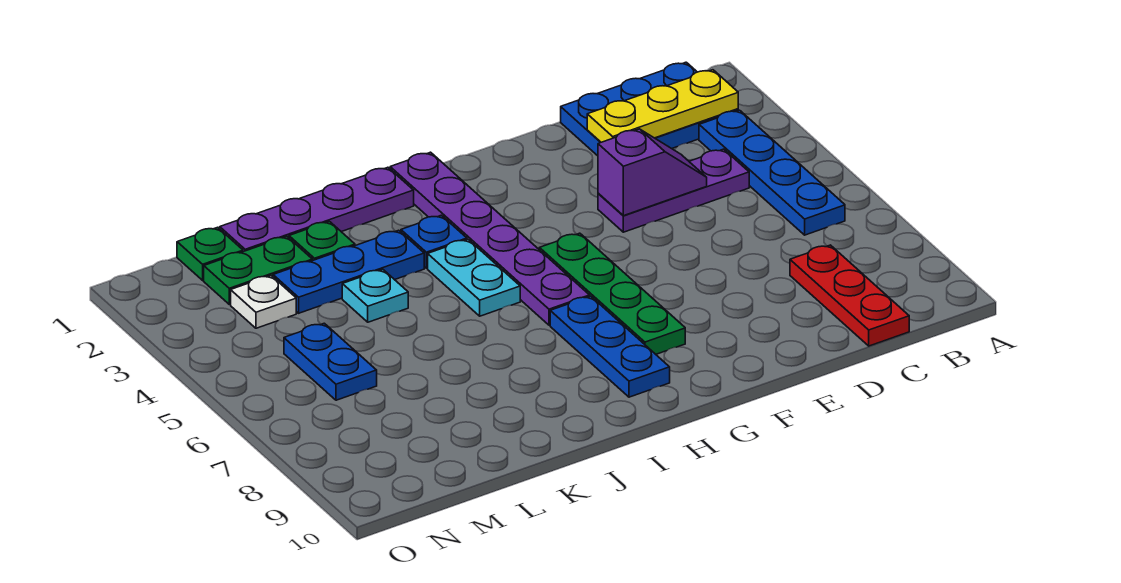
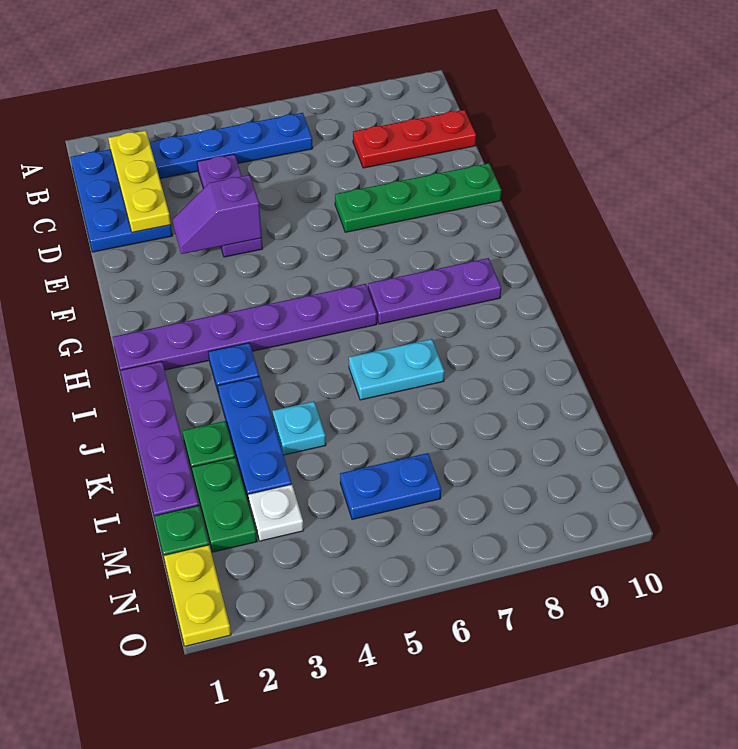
purple 1x2 slope [598,129,707,216] -> purple 1x2 slope turned to [172,175,262,254]
green 1x4 plate [539,233,685,354] -> green 1x4 plate moved to [335,163,501,232]
blue 1x3 plate [550,296,670,397] -> purple 1x3 plate [368,258,501,324]
cyan 1x2 plate [428,239,520,316] -> cyan 1x2 plate moved to [349,339,445,400]
none -> yellow 1x2 plate [164,545,231,646]

